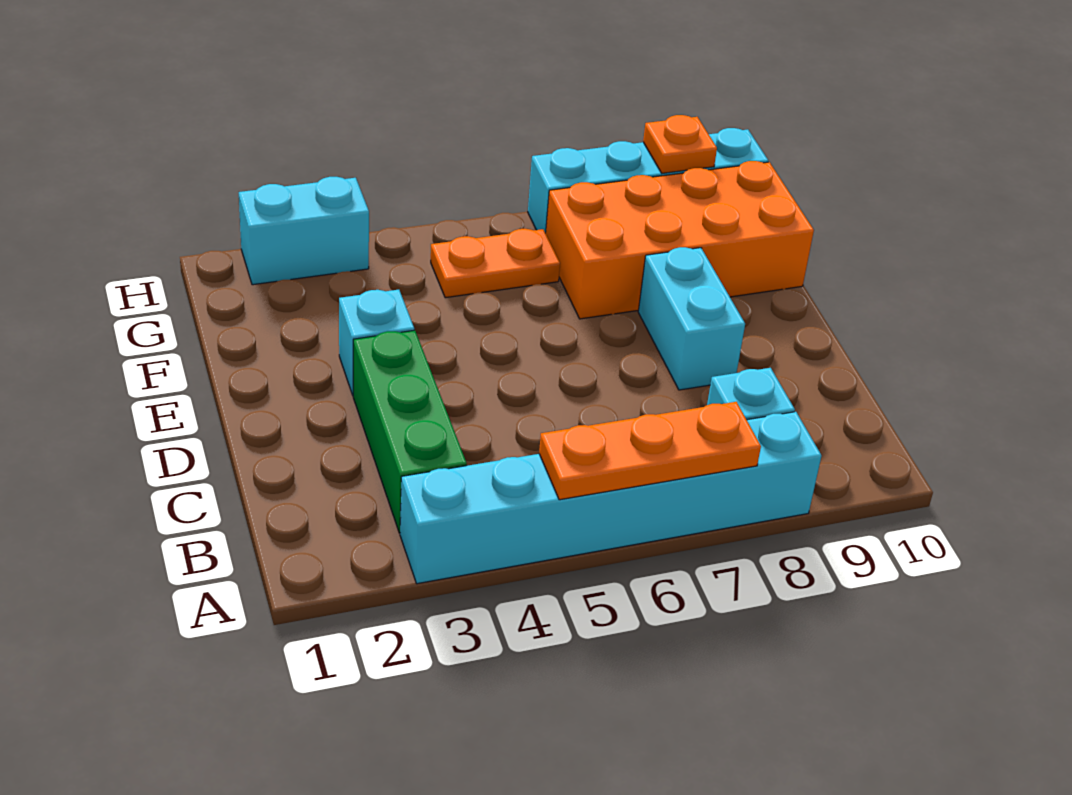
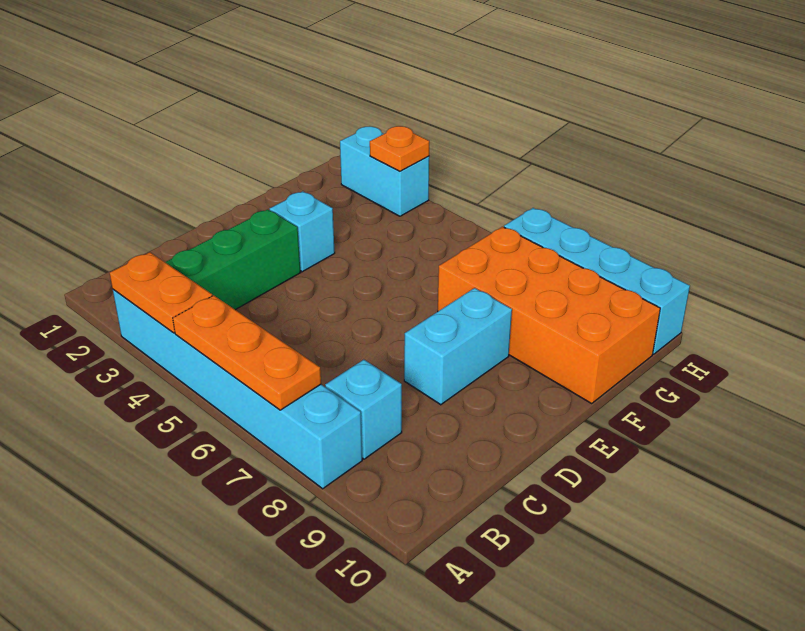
orange 1x2 plate [431,229,560,298] -> orange 1x2 plate moved to [110,252,212,333]
orange 1x1 plate [643,115,717,173] -> orange 1x1 plate moved to [370,126,429,172]

